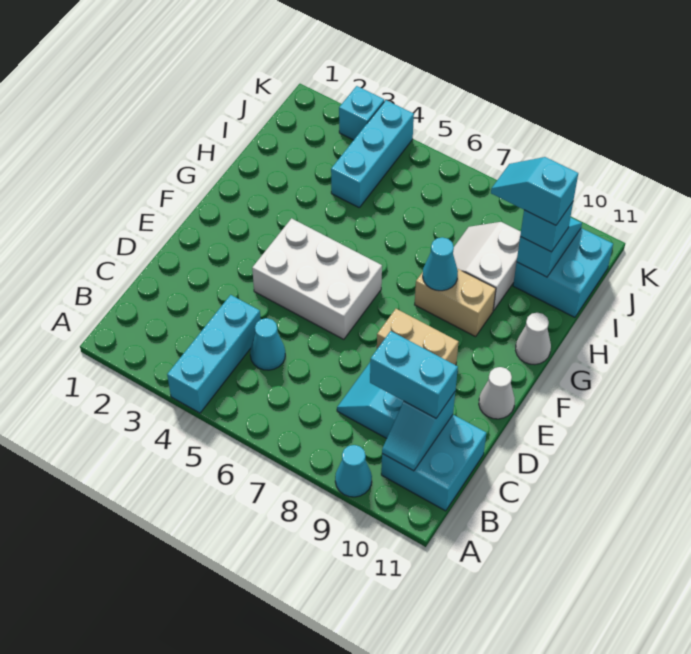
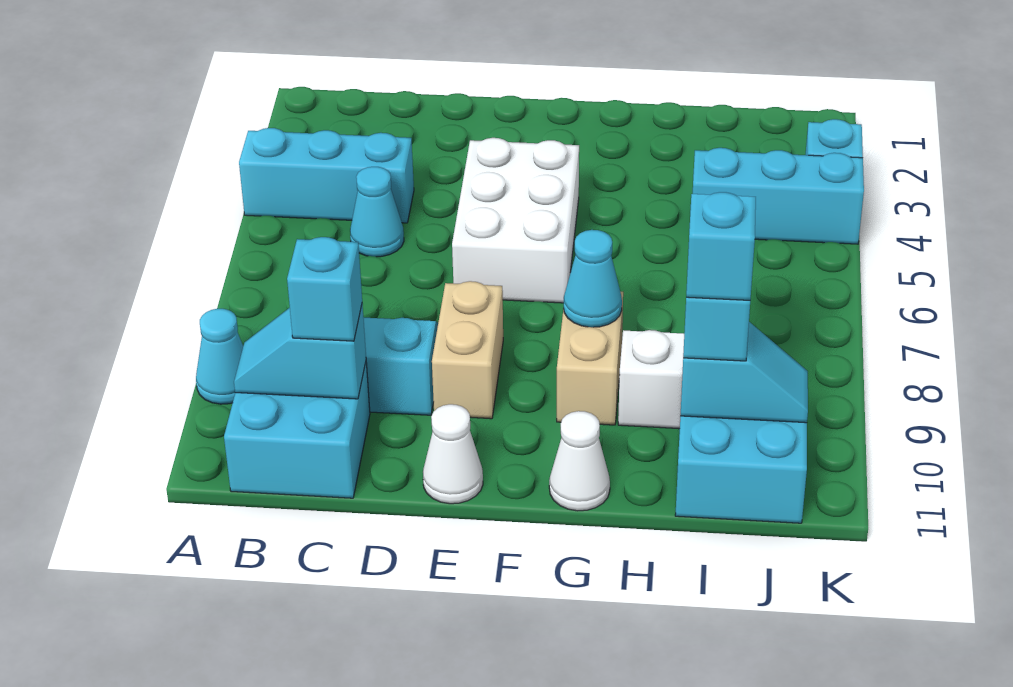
cyan 1x2 brick [370,331,458,418] -> cyan 1x1 brick [287,237,362,341]

